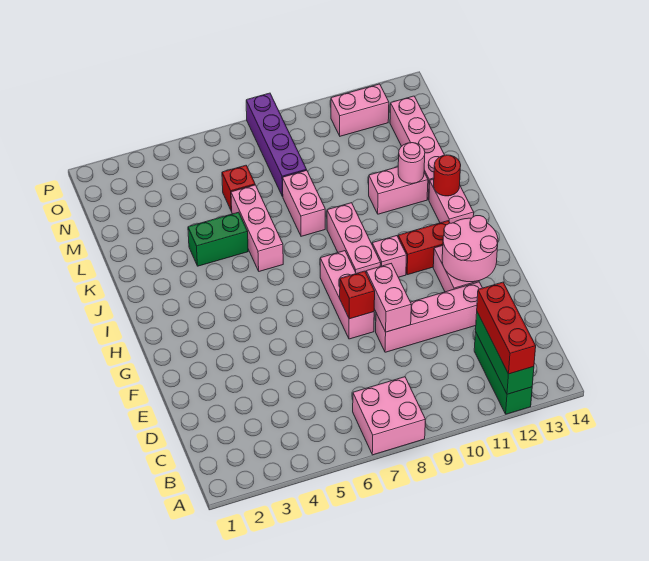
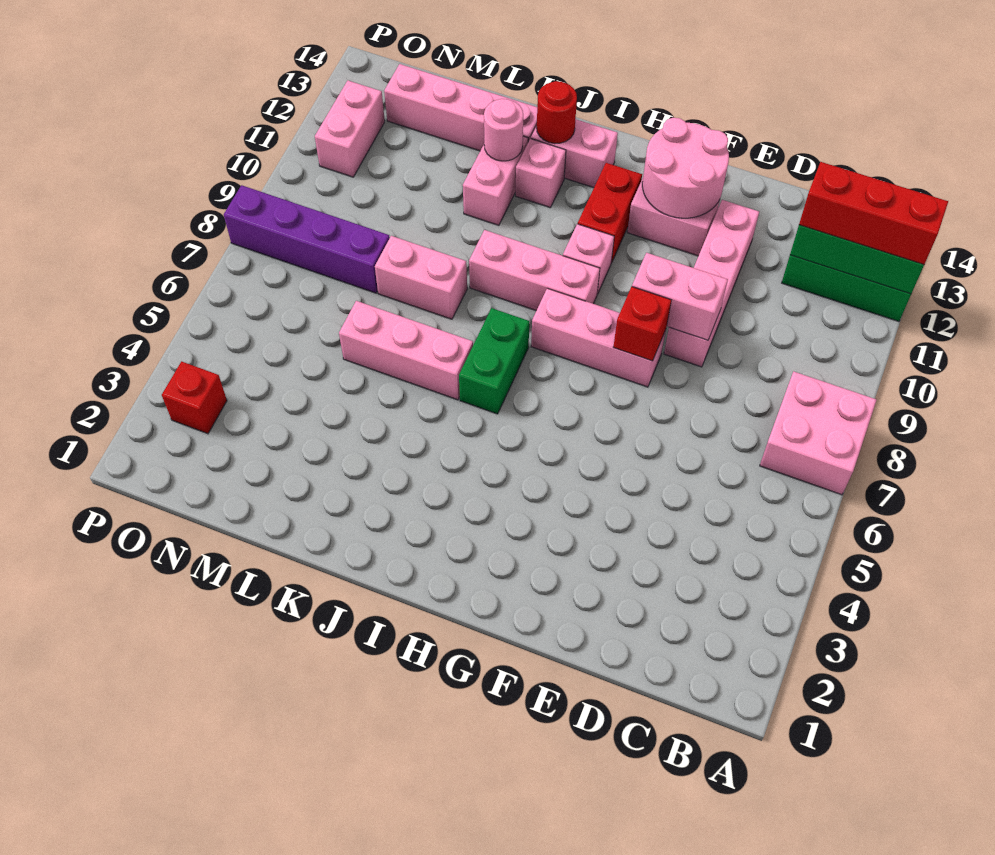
none -> pink 1x1 brick [516,139,566,208]
green 1x2 brick [188,212,248,266] -> green 1x2 brick moved to [459,308,529,414]
red 1x1 brick [222,165,255,211] -> red 1x1 brick moved to [162,361,227,434]

